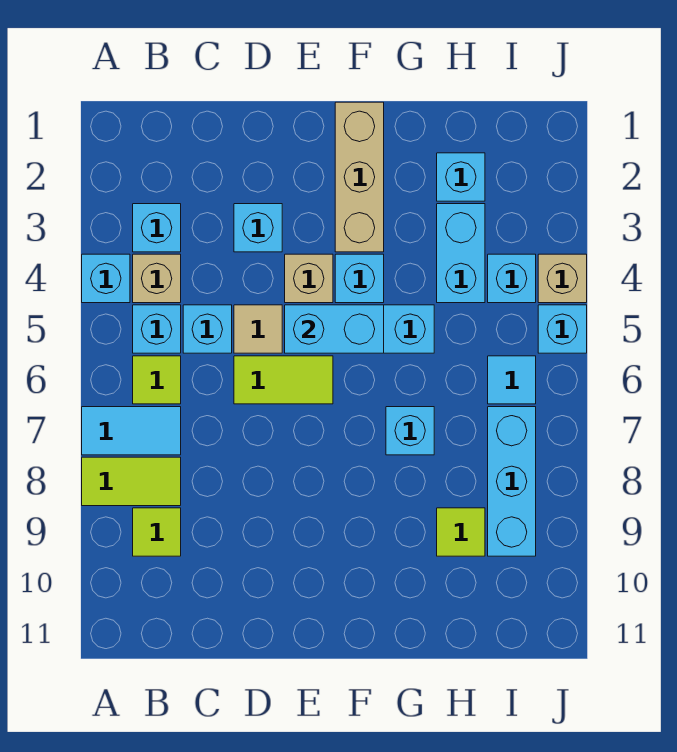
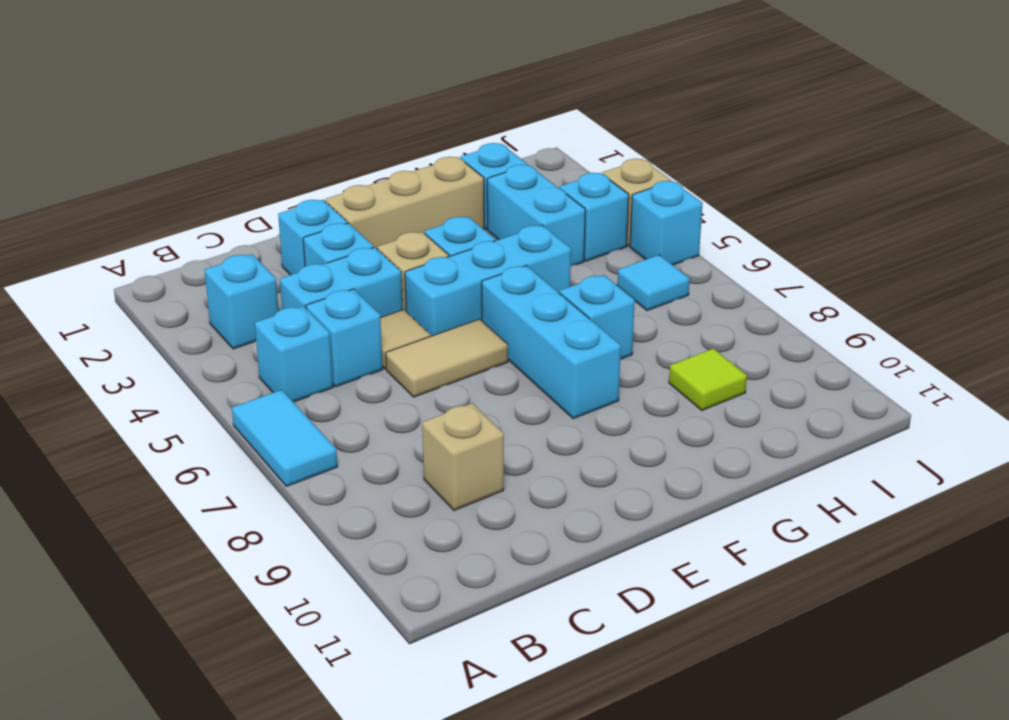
cyan 1x1 brick [82,254,130,303] -> cyan 1x1 brick moved to [278,200,347,275]
cyan 1x2 tile [82,407,181,455] -> cyan 1x2 tile turned to [232,390,337,487]
lime 1x2 tile [82,457,181,506] -> none
tan 1x1 brick [133,254,181,303] -> tan 1x1 brick moved to [422,403,504,510]
lime 1x1 tile [133,356,181,404] -> none
lime 1x1 tile [133,508,181,556] -> none
lime 1x2 tile [234,356,333,404] -> tan 1x2 tile [386,319,508,397]
cyan 1x2 brick [285,305,384,353] -> cyan 1x2 brick moved to [280,247,403,317]
tan 1x3 brick [335,102,384,252] -> tan 1x3 brick turned to [325,157,484,249]
cyan 1x3 brick [488,407,536,556] -> cyan 1x3 brick moved to [482,266,621,419]

